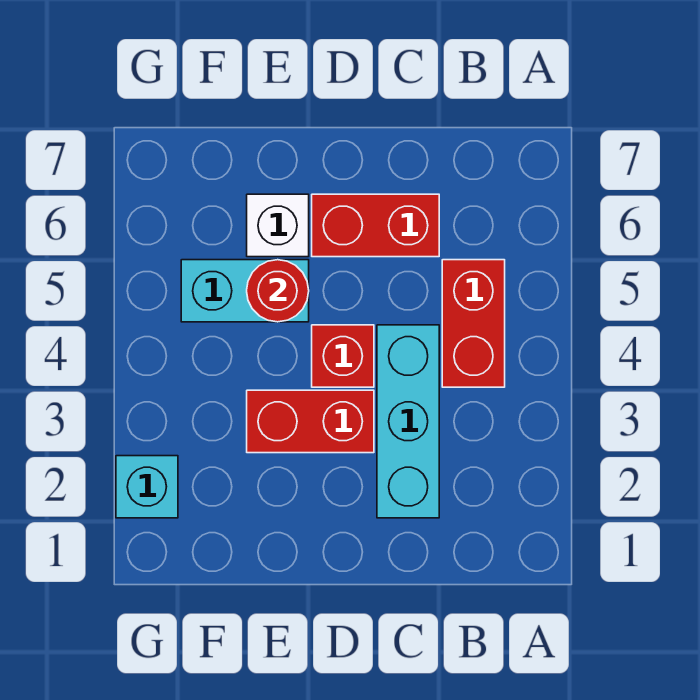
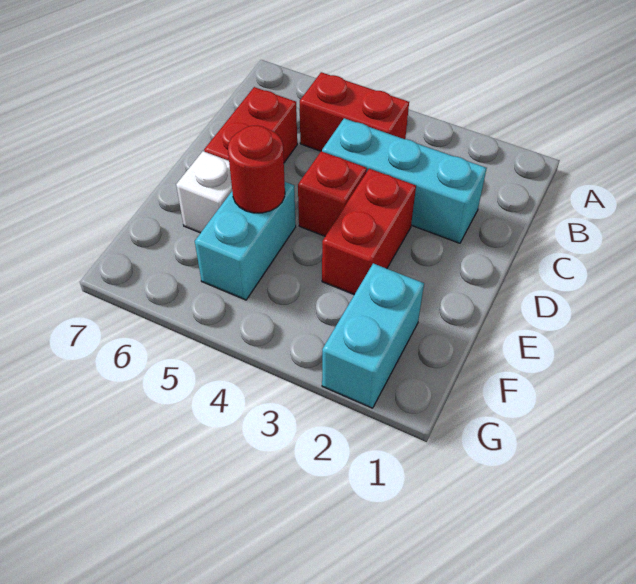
cyan 1x1 brick [116,456,178,518] -> cyan 1x2 brick [322,263,424,408]

